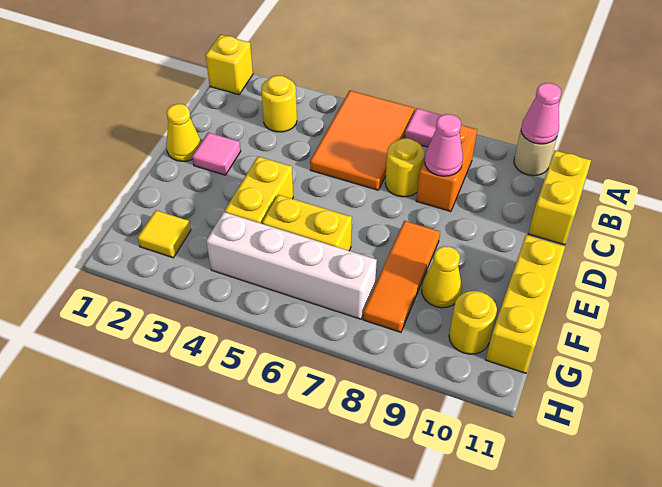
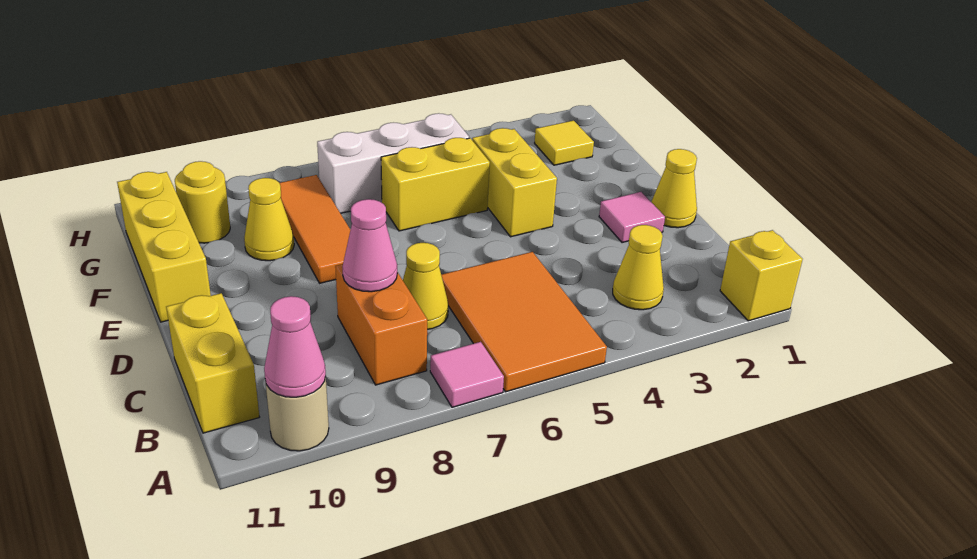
yellow 1x1 round brick [261,75,297,132] -> yellow 1x1 cone [613,225,664,310]
yellow 1x1 round brick [385,138,424,197] -> yellow 1x1 cone [403,243,448,329]
white 1x4 brick [206,212,377,319] -> white 1x3 brick [317,113,469,213]

